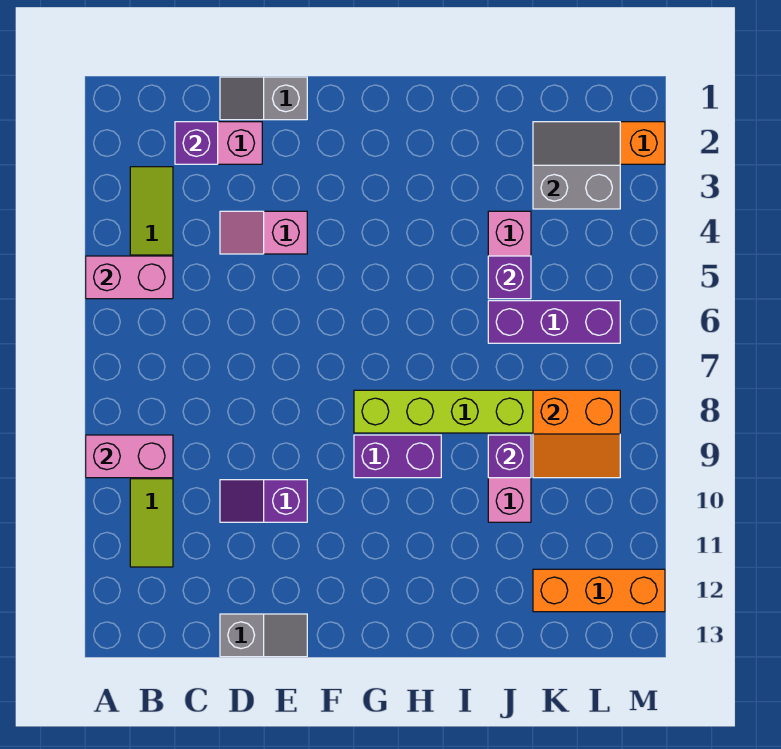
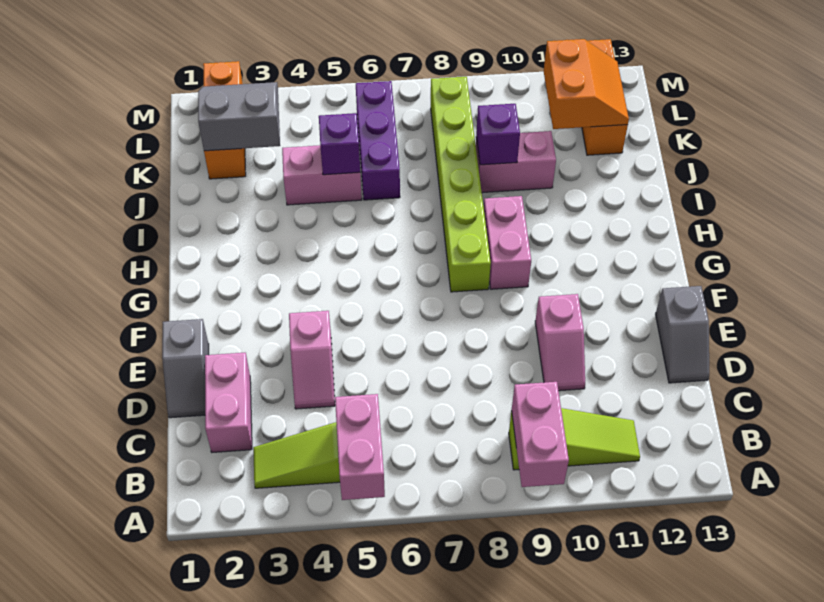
purple 1x1 brick [175,122,218,164] -> none
purple 1x2 slope [220,480,307,522] -> pink 1x2 slope [535,294,585,391]
grey 1x2 slope [220,614,307,657] -> grey 1x2 slope turned to [656,286,709,383]
purple 1x2 brick [354,435,441,478] -> pink 1x2 brick [484,196,531,289]
grey 2x2 slope [533,122,620,209] -> grey 2x2 slope turned to [198,82,280,151]
orange 2x2 slope [533,390,620,478] -> orange 2x2 slope moved to [544,39,629,129]

